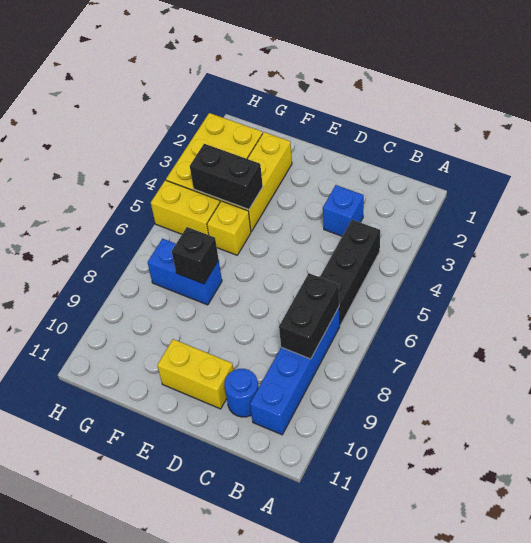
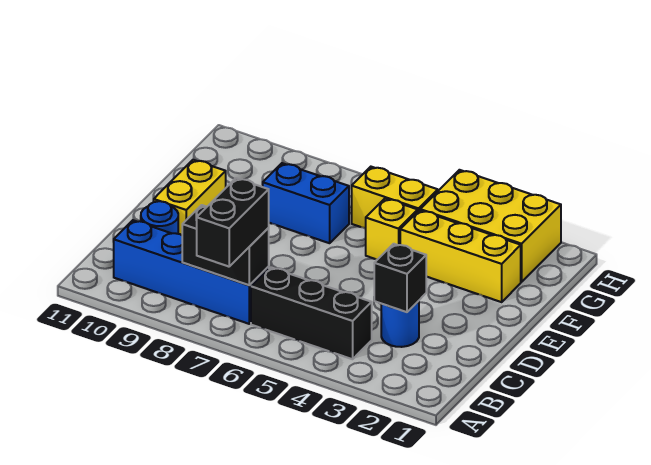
blue 1x1 brick [323,185,364,236] -> blue 1x1 round brick [381,301,419,347]
black 1x2 brick [190,144,263,209] -> black 1x2 brick moved to [197,178,269,267]
blue 1x2 brick [147,239,222,305] -> blue 1x2 brick turned to [263,163,349,243]
black 1x1 brick [172,227,219,284] -> black 1x1 brick moved to [374,244,426,312]
yellow 1x2 brick [151,180,220,235] -> yellow 1x2 brick turned to [352,167,438,229]

